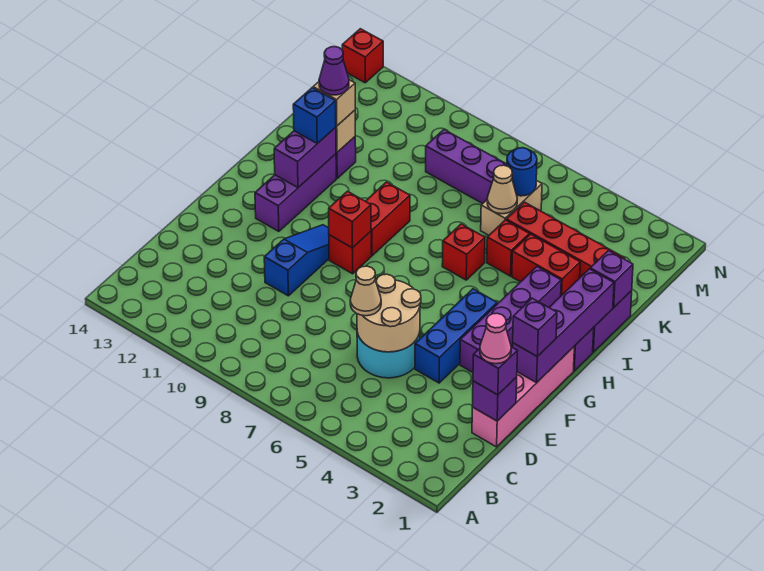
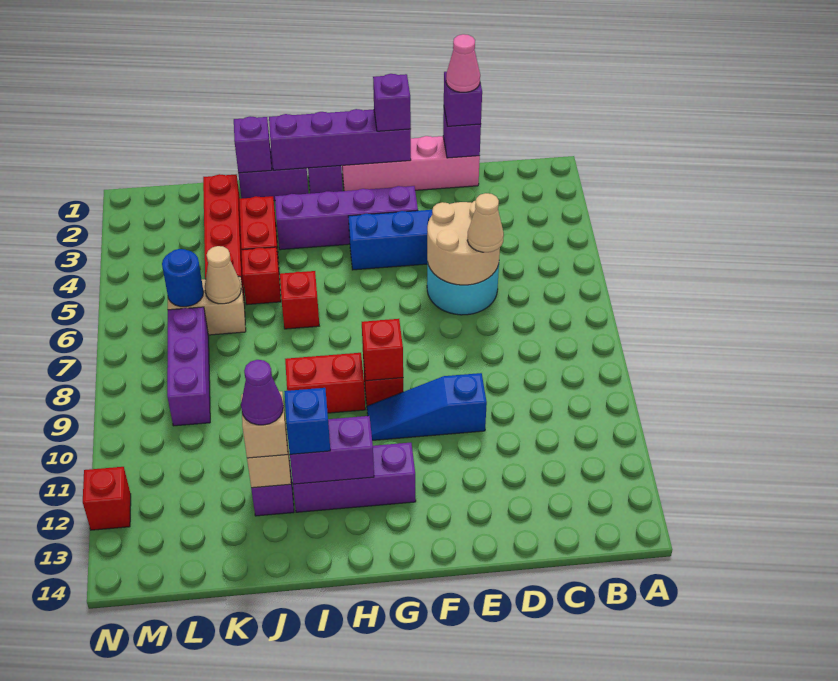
red 1x1 brick [342,29,383,83] -> red 1x1 brick moved to [83,467,131,530]

